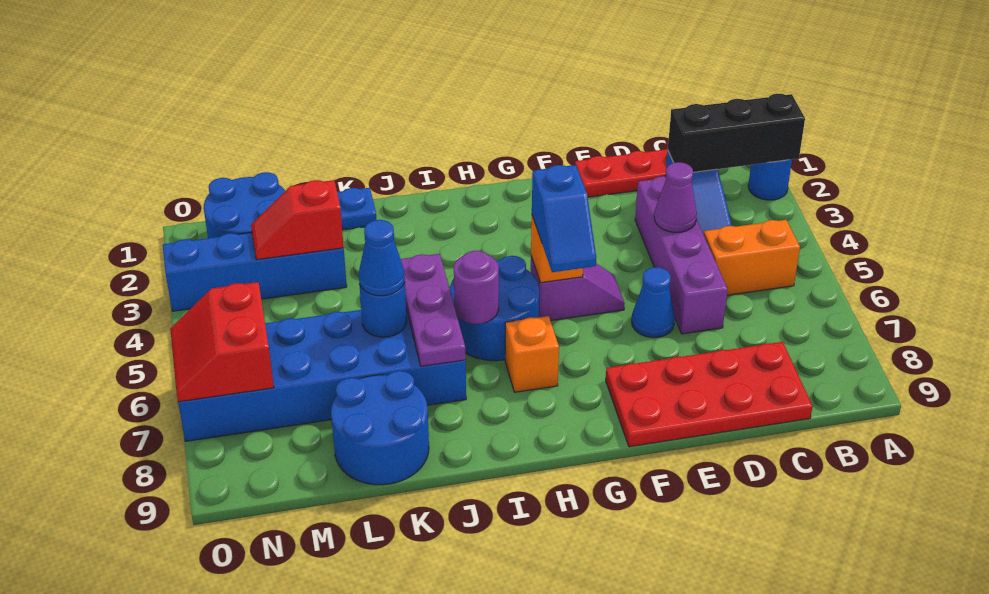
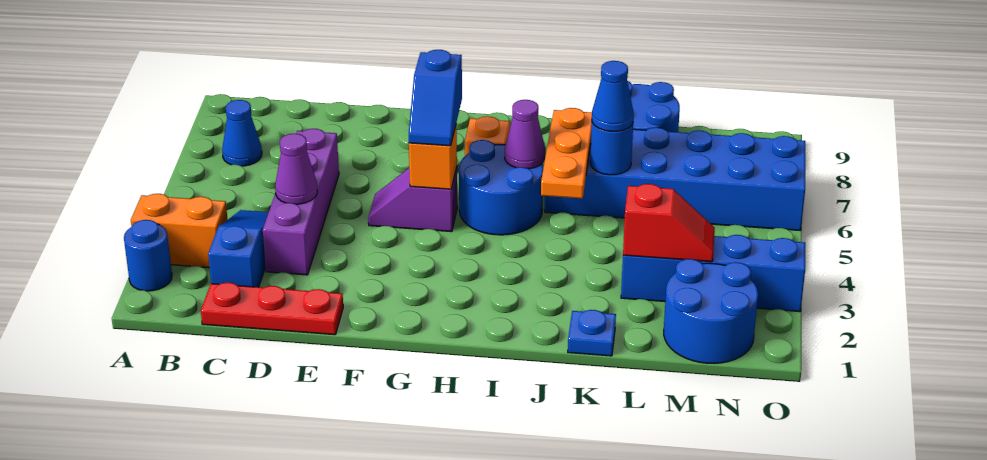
black 1x3 brick [668,94,805,172] -> none
orange 1x2 brick [703,220,800,295] -> orange 1x2 brick moved to [131,194,228,268]
red 2x4 plate [606,342,813,447] -> none
blue 1x1 cone [632,267,675,338] -> blue 1x1 cone moved to [222,100,262,166]
blue 1x2 slope [532,165,596,272] -> blue 1x2 slope turned to [409,50,462,146]
purple 1x1 round brick [454,251,499,324] -> purple 1x1 cone [505,100,545,169]
purple 1x3 plate [401,254,466,366] -> orange 1x3 plate [541,108,592,198]
red 2x2 slope [170,282,274,402] -> none

